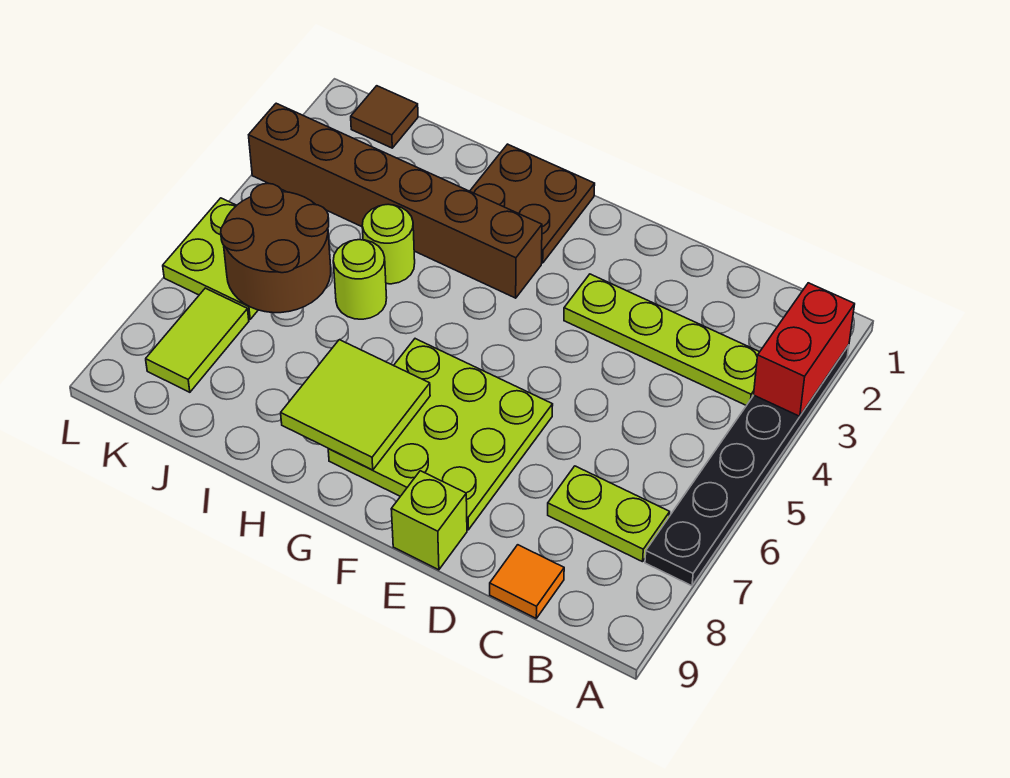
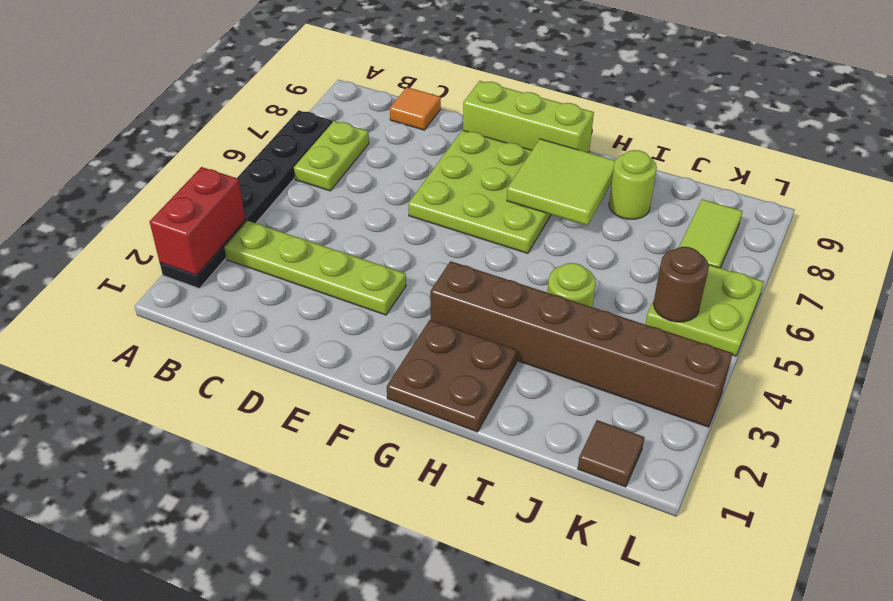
lime 1x2 plate [548,466,670,562] -> lime 1x2 plate turned to [294,121,369,191]
lime 1x1 brick [391,471,467,570] -> lime 1x3 brick [463,81,594,153]
lime 1x1 round brick [333,240,387,319] -> lime 1x1 round brick moved to [609,150,657,219]
brown 2x2 round brick [221,183,331,313] -> brown 1x1 round brick [653,247,709,322]

